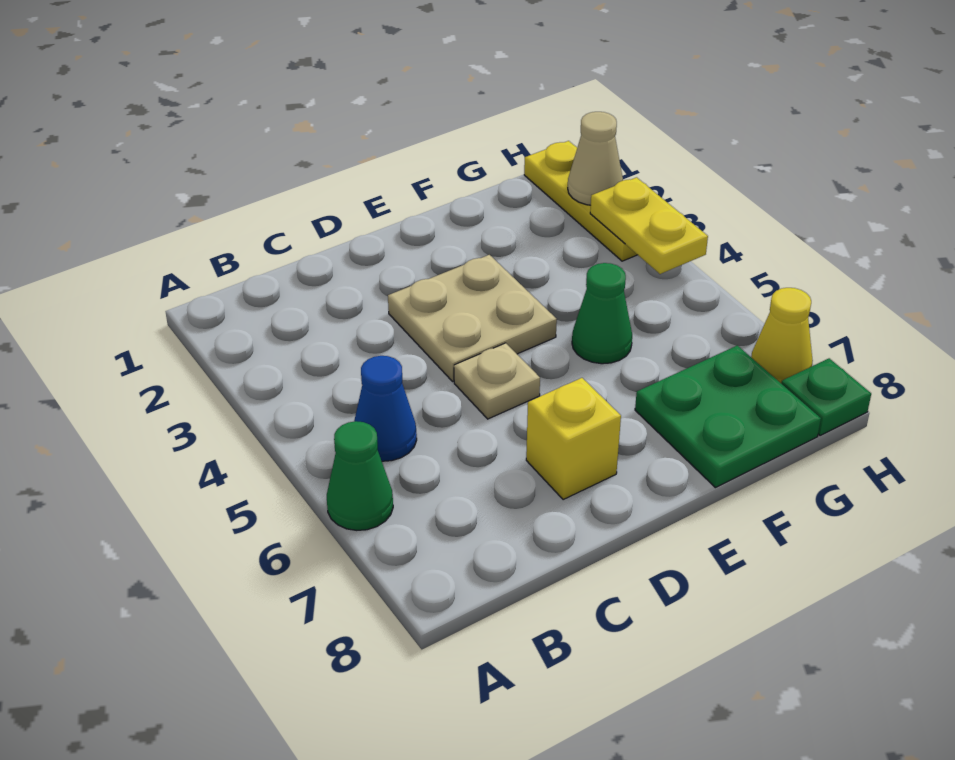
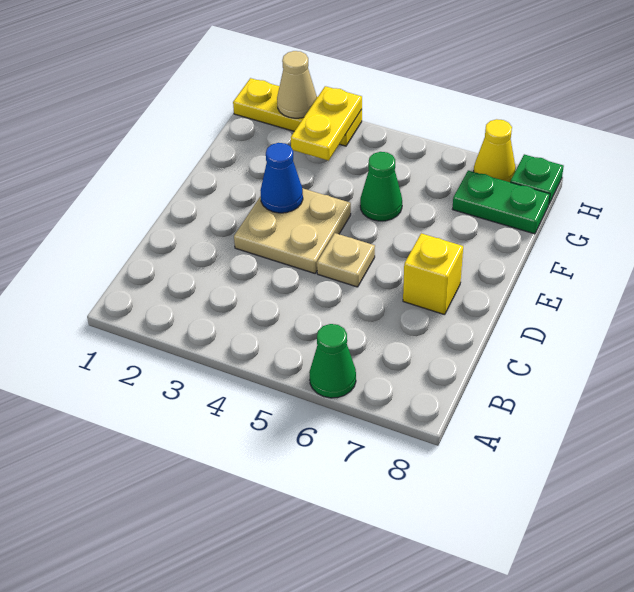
blue 1x1 cone [354,356,417,461] -> blue 1x1 cone moved to [260,143,303,213]
green 2x2 plate [635,346,821,488] -> green 1x2 plate [453,171,550,234]
yellow 1x2 plate [590,177,708,274] -> yellow 1x2 plate turned to [291,86,362,161]

